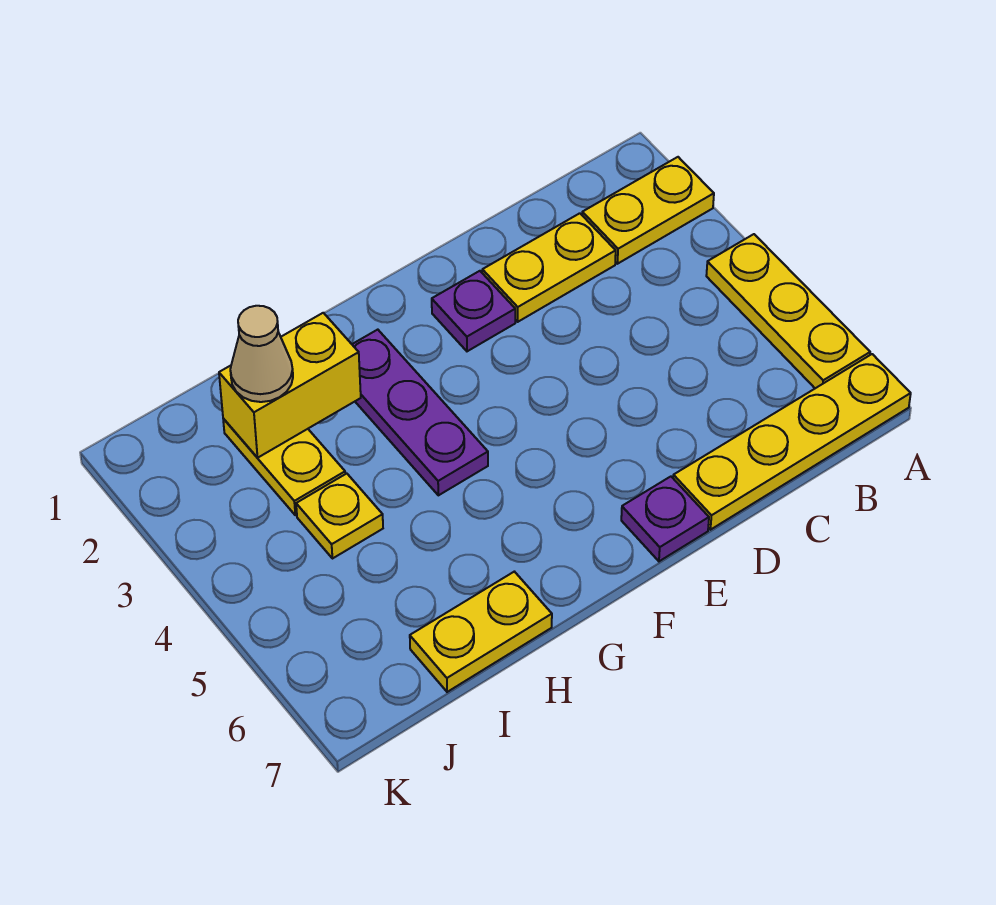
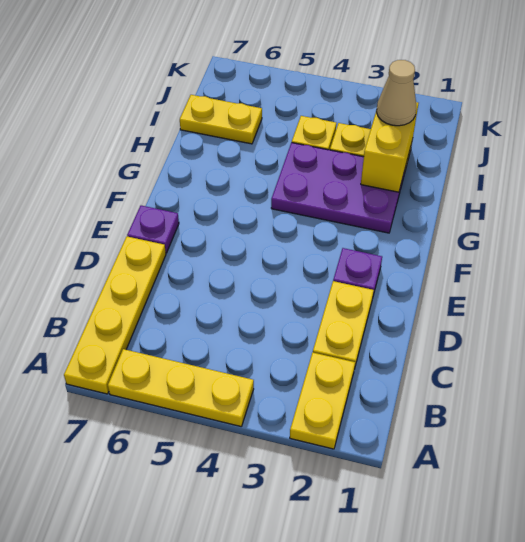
purple 1x3 plate [352,330,488,495] -> purple 2x3 plate [271,143,405,233]
yellow 1x2 plate [410,572,552,692] -> yellow 1x2 plate turned to [180,95,262,144]

